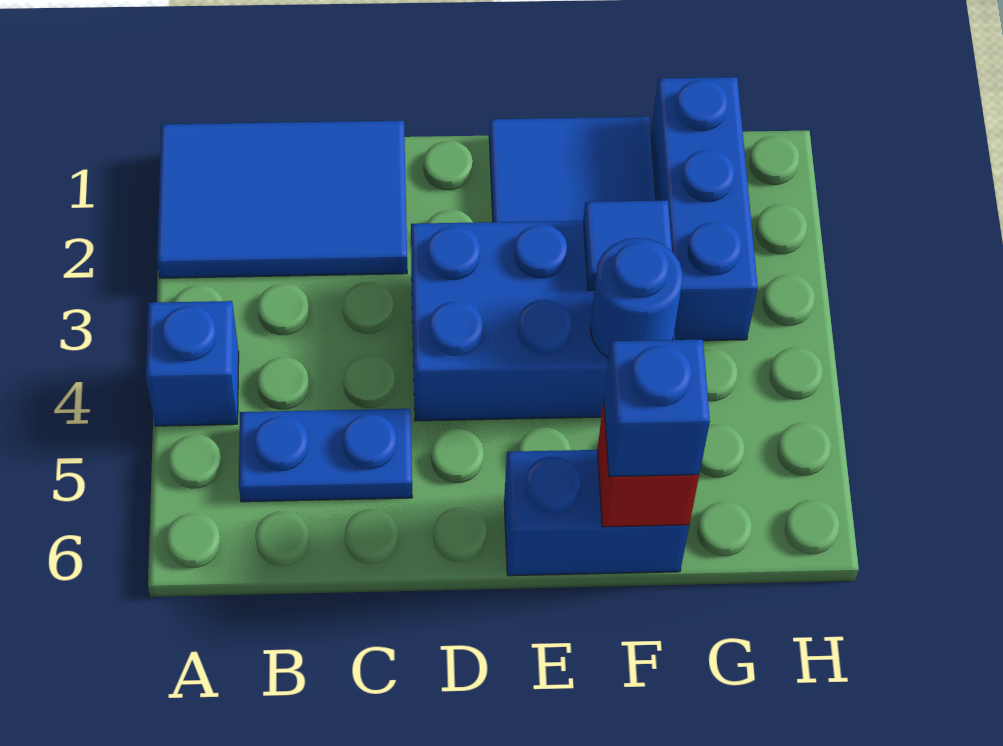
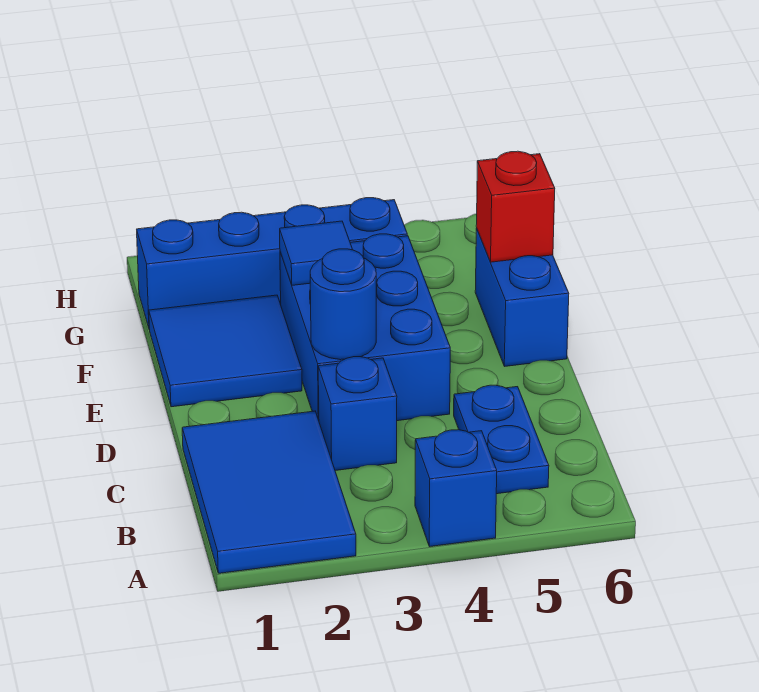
blue 1x1 round brick [590,238,683,358] -> blue 1x1 round brick moved to [310,249,376,360]
blue 1x1 brick [604,340,710,477] -> blue 1x1 brick moved to [318,357,397,471]
blue 1x3 brick [651,77,758,341] -> blue 1x4 brick [137,198,407,328]

